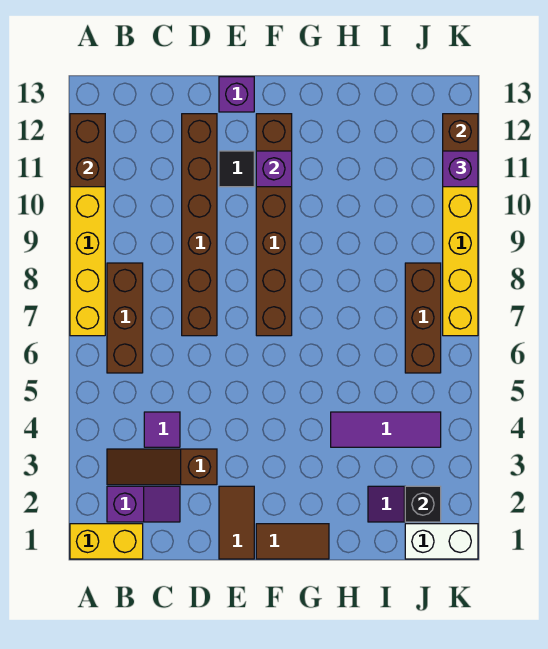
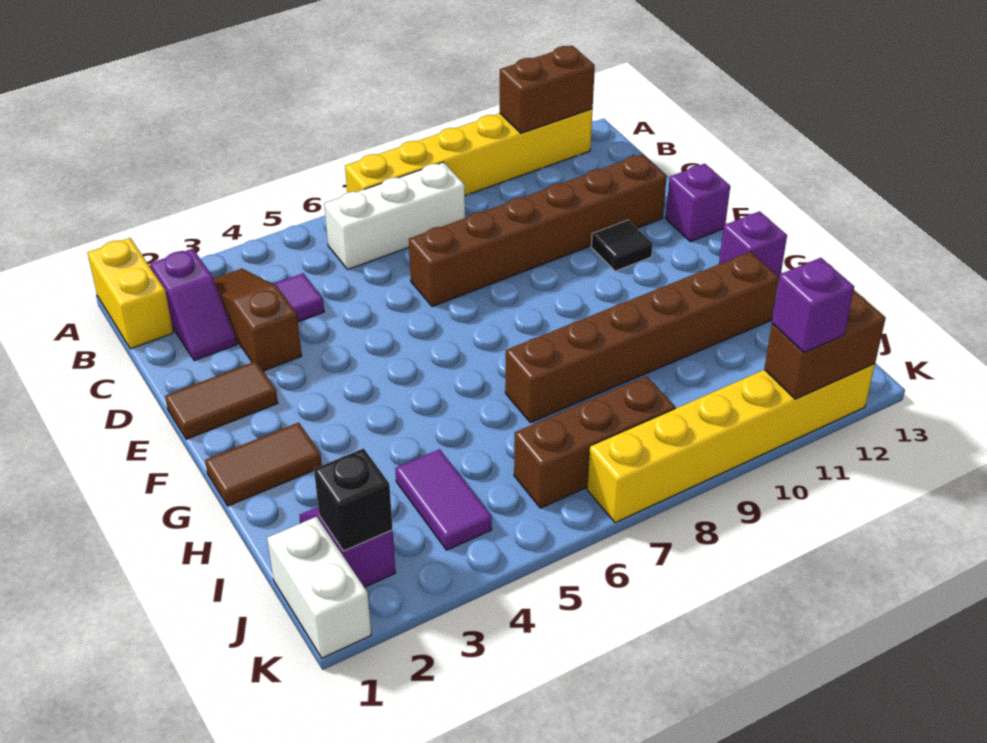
brown 1x3 brick [107,263,143,373] -> white 1x3 brick [324,162,465,270]
brown 1x2 tile [256,524,329,559] -> brown 1x2 tile turned to [205,423,322,506]
brown 1x6 brick [256,114,292,336] -> brown 1x6 brick moved to [505,252,779,423]
purple 1x1 brick [256,151,292,187] -> purple 1x1 brick moved to [719,211,787,277]
purple 1x3 tile [331,412,441,447] -> purple 1x2 tile [395,449,492,550]

